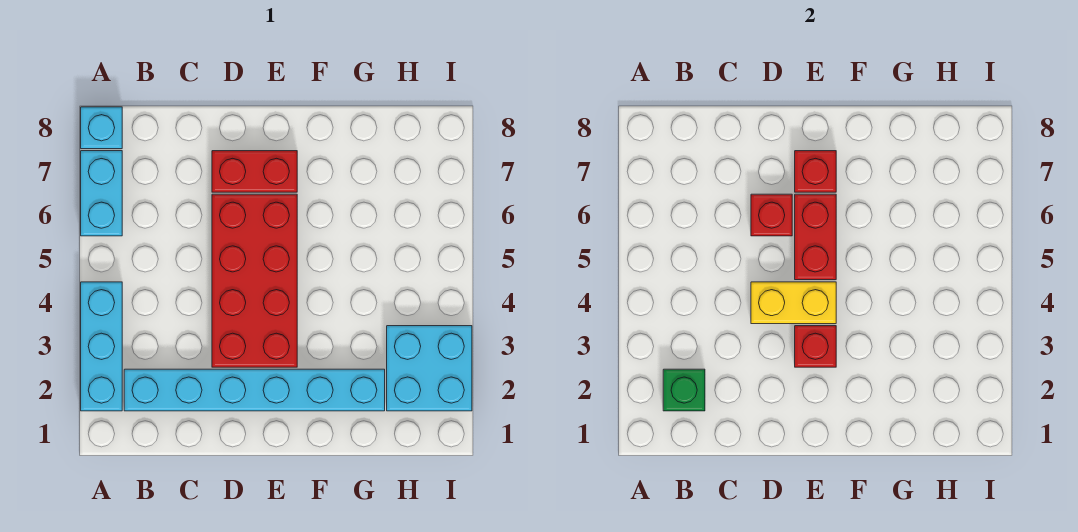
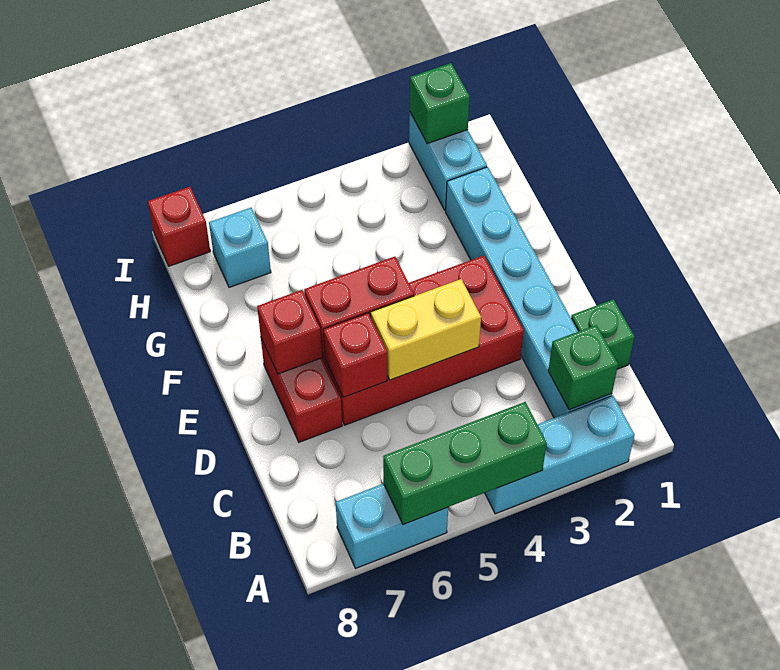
none -> green 1x3 brick [383,402,547,525]
cyan 1x1 brick [81,107,122,149] -> cyan 1x1 brick moved to [209,208,271,287]
none -> green 1x1 brick [571,299,635,369]
yellow 1x2 brick [751,282,836,324] -> yellow 1x2 brick turned to [371,279,481,380]
red 1x1 brick [795,326,836,367] -> red 1x1 brick moved to [148,187,210,266]
cyan 2x2 brick [387,326,472,411] -> cyan 1x2 brick [409,113,487,211]
none -> green 1x1 brick [410,63,470,144]

